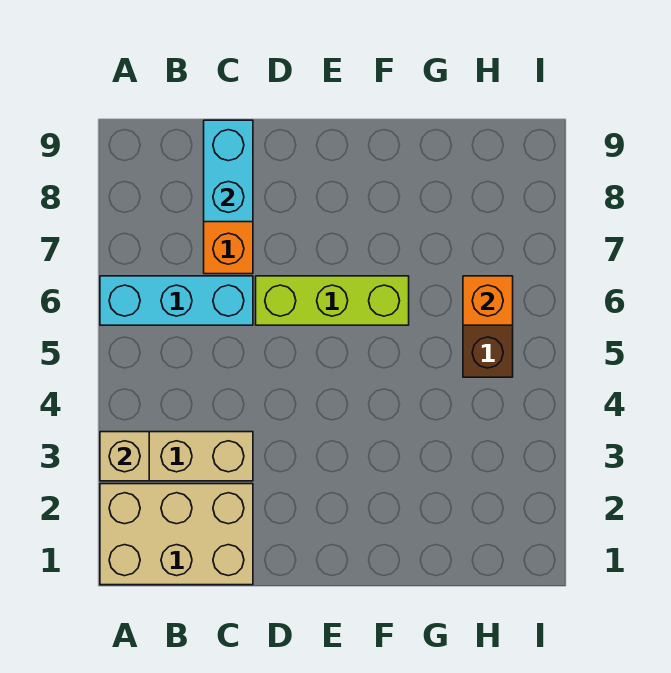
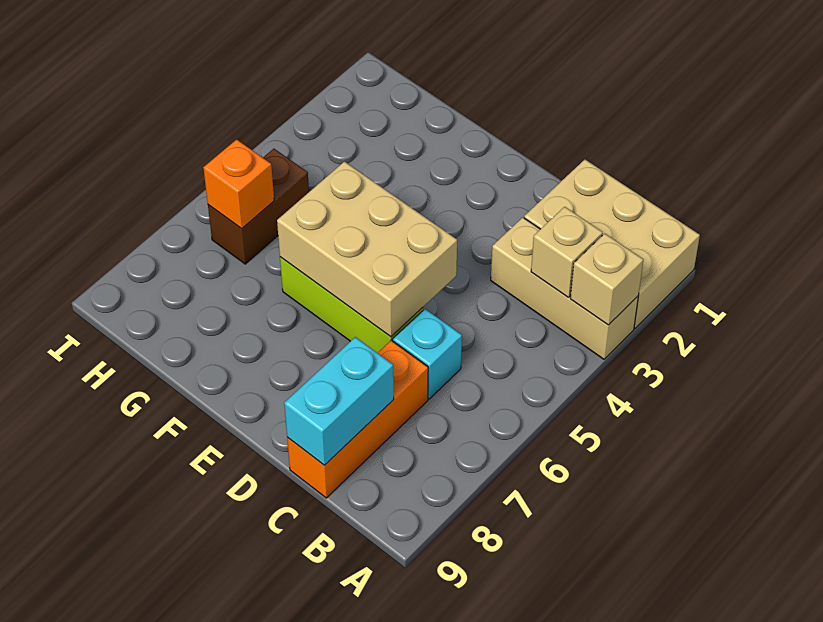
cyan 1x3 brick [100,276,253,325] -> cyan 1x1 brick [393,309,462,399]
none -> tan 1x1 brick [531,207,603,297]
none -> tan 2x3 brick [277,162,457,337]

